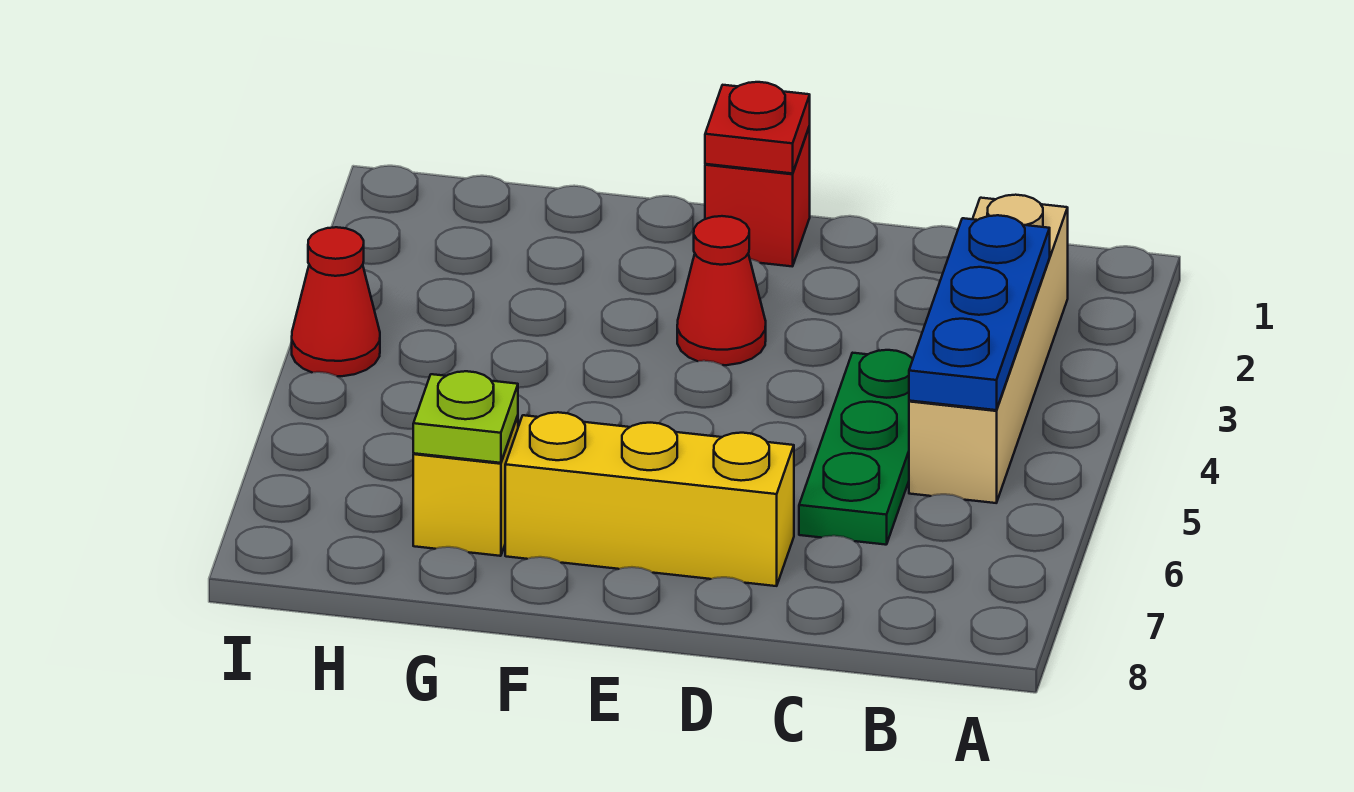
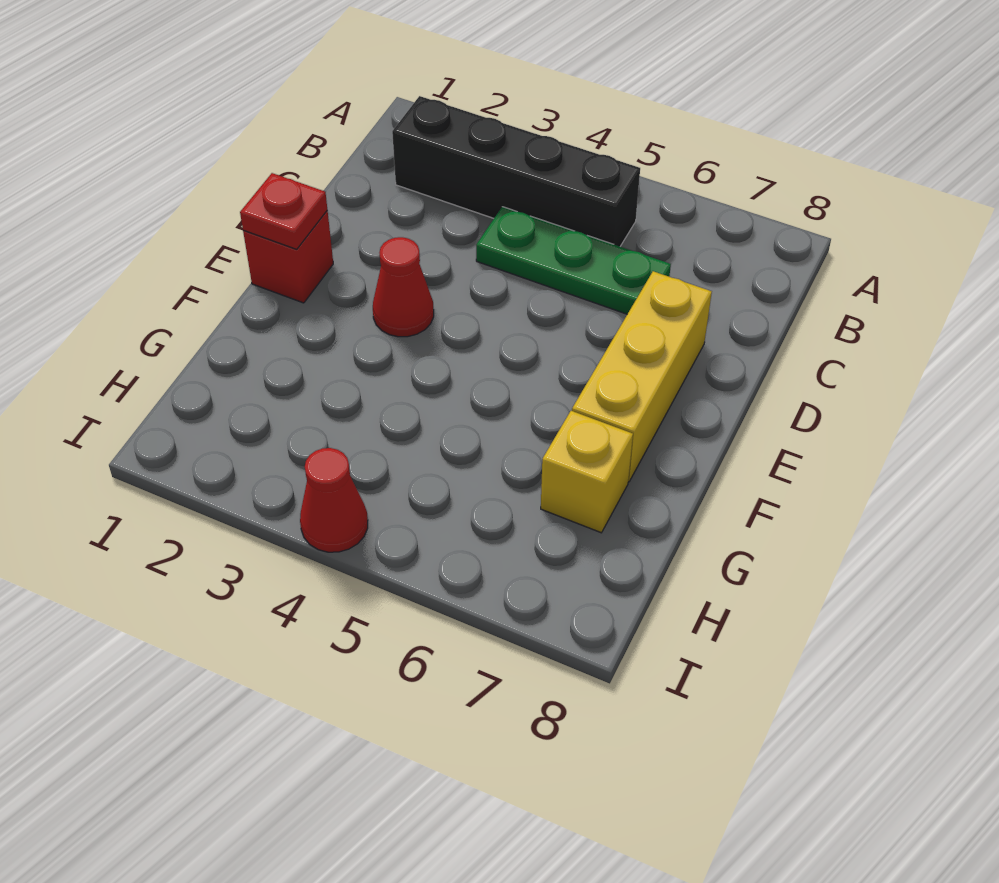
tan 1x4 brick [909,195,1068,503] -> black 1x4 brick [392,96,640,246]
blue 1x3 plate [909,215,1050,410] -> none
lime 1x1 plate [413,371,518,463] -> none

